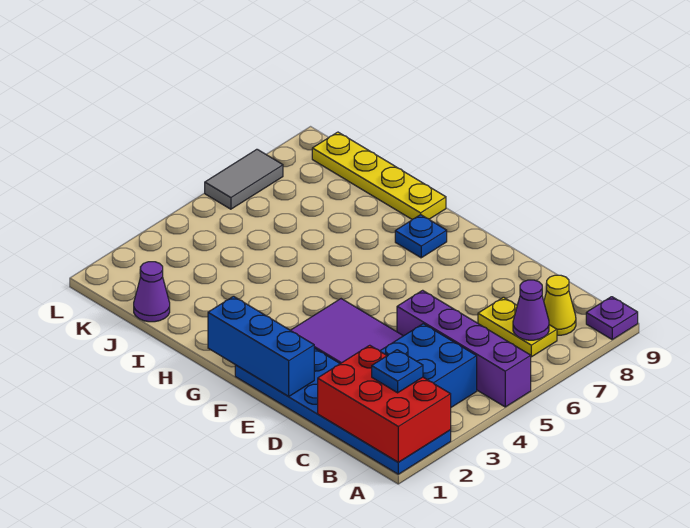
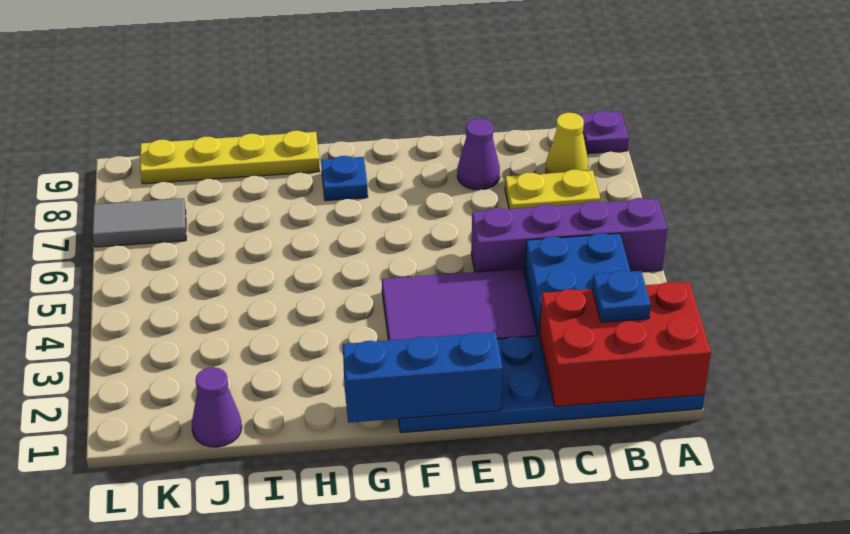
purple 1x1 cone [513,280,549,340] -> purple 1x1 cone moved to [457,119,500,190]
grey 1x2 tile [205,149,283,209] -> grey 1x2 tile turned to [93,198,186,247]

